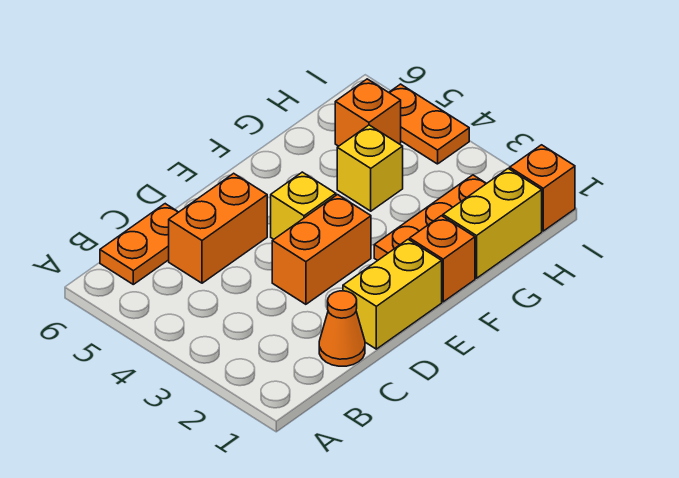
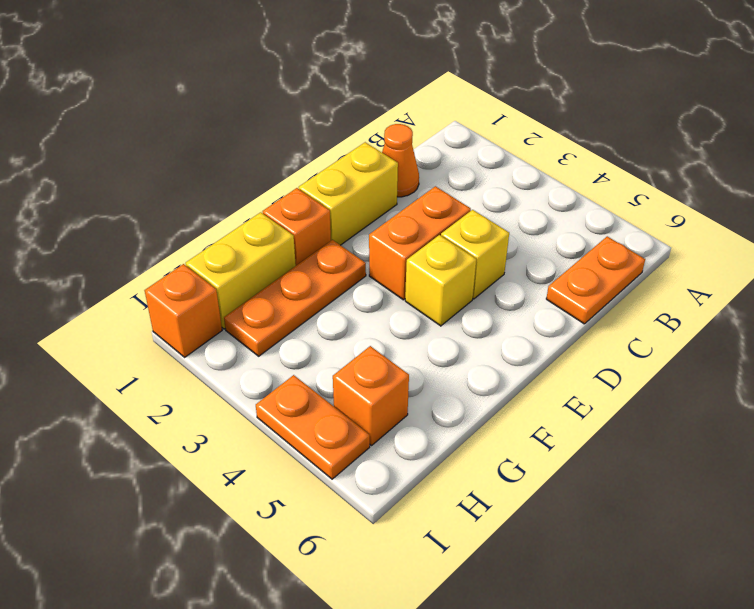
orange 1x2 brick [169,173,267,283] -> none
yellow 1x1 brick [337,125,403,211] -> yellow 1x1 brick moved to [441,210,509,299]

